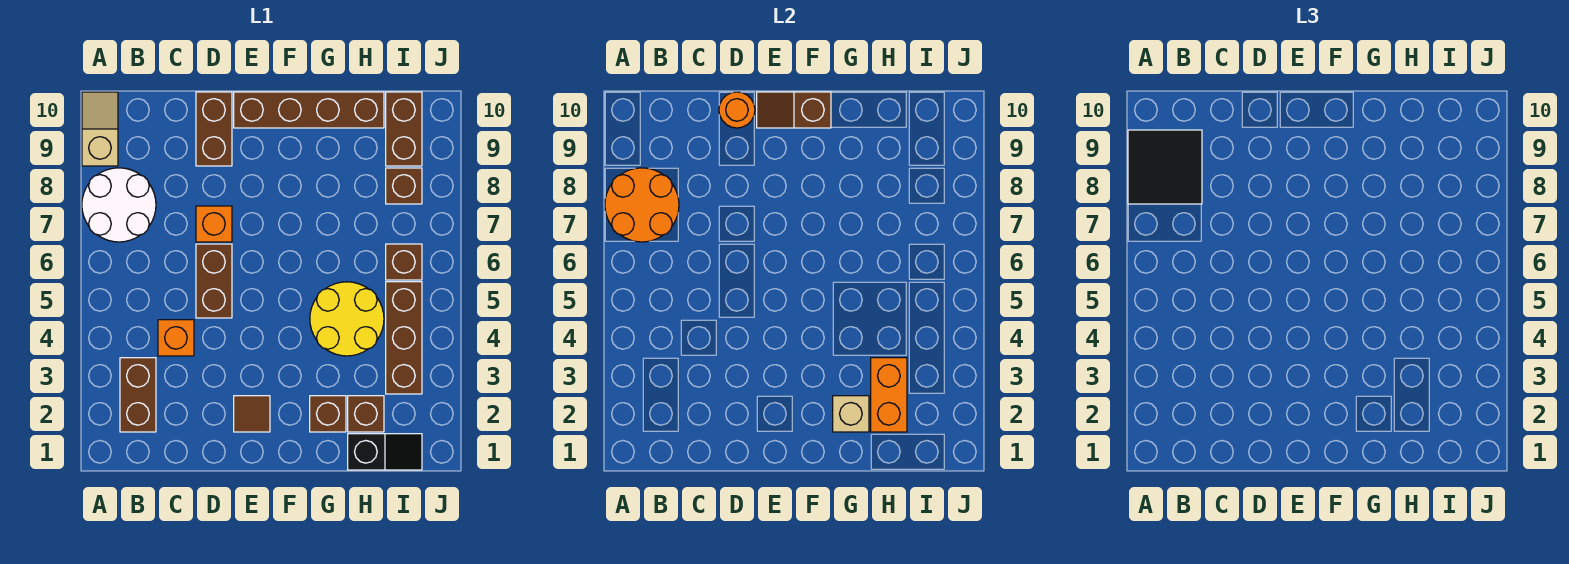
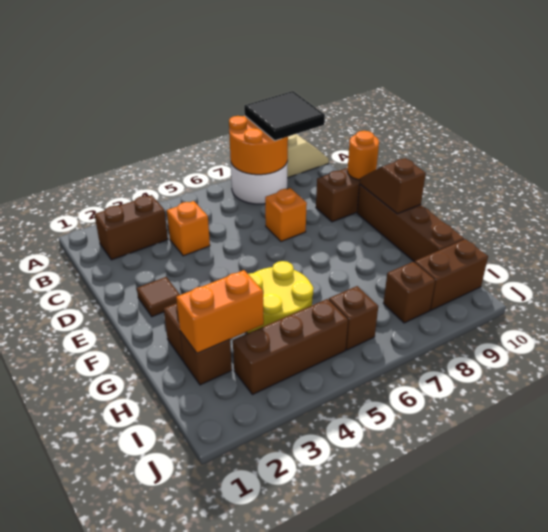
brown 1x2 brick [196,244,232,318] -> none
tan 1x1 brick [833,396,869,432] -> none
black 1x2 slope [348,434,422,470] -> none

